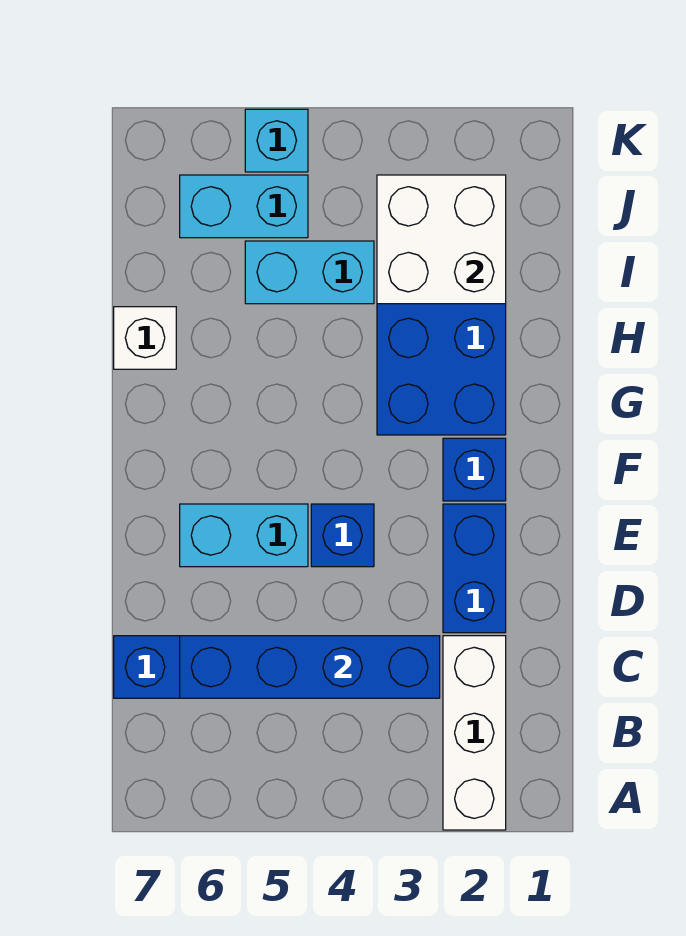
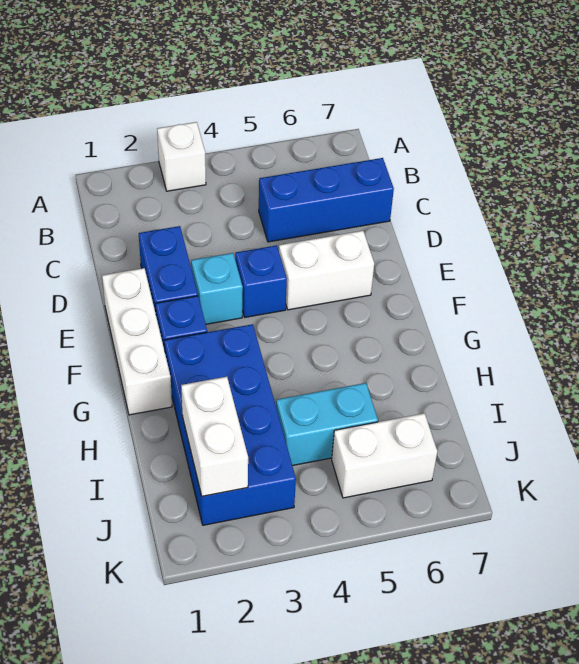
white 1x3 brick [443,636,506,830] -> white 1x3 brick moved to [102,268,172,415]
blue 1x4 brick [180,636,440,698] -> none
cyan 1x2 brick [180,504,308,567] -> white 1x2 brick [279,231,374,310]
white 1x1 brick [114,307,176,369] -> white 1x1 brick moved to [157,122,206,191]
white 2x2 brick [377,175,506,304] -> white 1x2 brick [181,377,248,496]
cyan 1x2 brick [180,175,308,238] -> white 1x2 brick [332,413,437,498]
cyan 1x1 brick [245,109,308,172] -> cyan 1x1 brick moved to [191,253,243,324]

